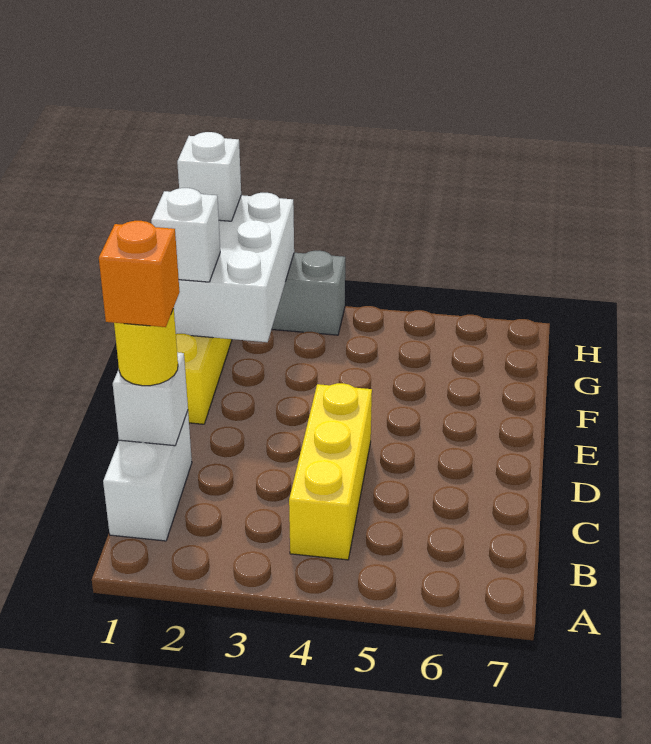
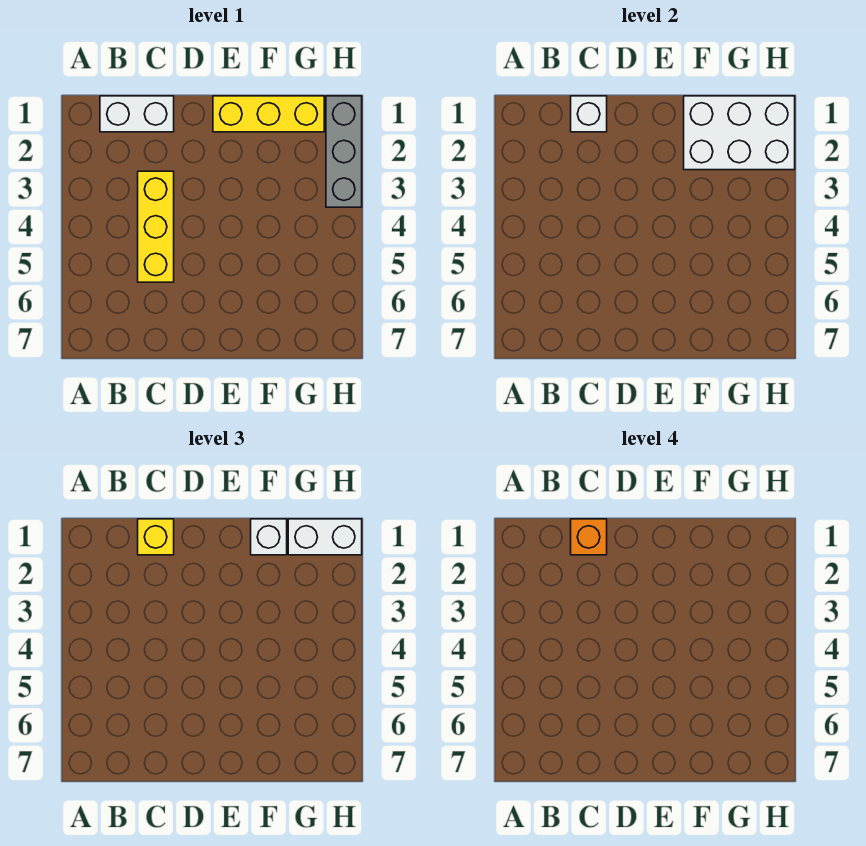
yellow 1x3 brick [289,383,372,560] -> yellow 1x3 brick turned to [138,171,174,282]
yellow 1x1 round brick [114,308,178,386] -> yellow 1x1 brick [138,519,174,555]
white 1x1 brick [177,132,241,221] -> white 1x2 brick [288,519,362,555]

